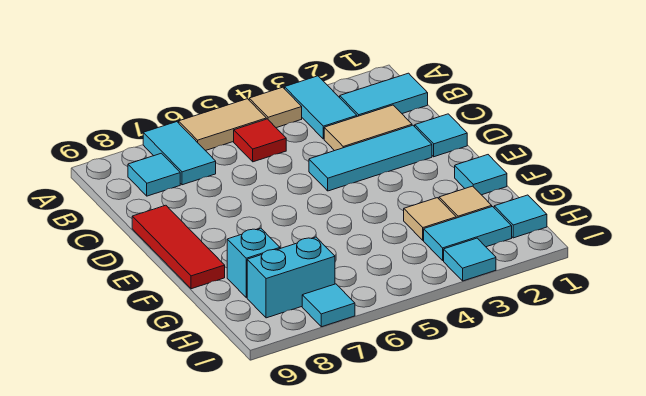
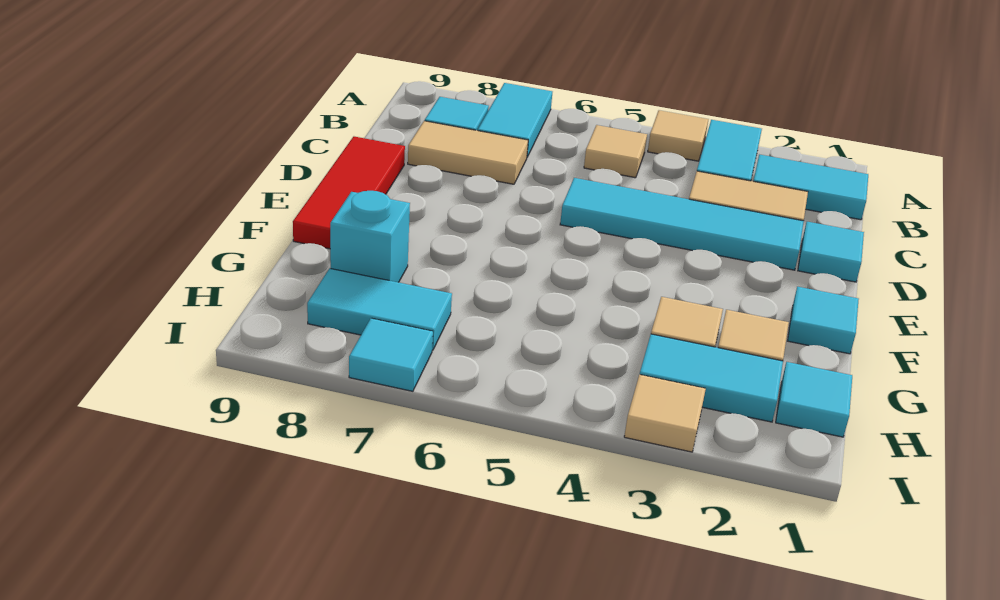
tan 1x2 tile [179,99,266,151] -> tan 1x2 tile moved to [408,121,528,184]
red 1x1 tile [234,119,286,162] -> tan 1x1 tile [584,125,647,178]
cyan 1x3 tile [309,125,432,191] -> cyan 1x4 tile [560,178,804,270]
cyan 1x2 brick [247,237,335,318] -> cyan 1x2 tile [307,268,452,350]
cyan 1x1 tile [444,238,496,281] -> tan 1x1 tile [624,375,706,452]

